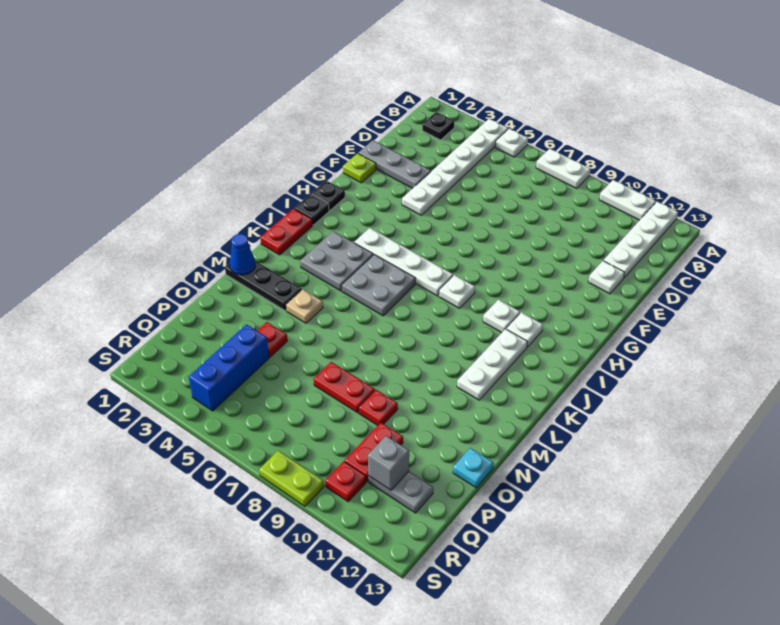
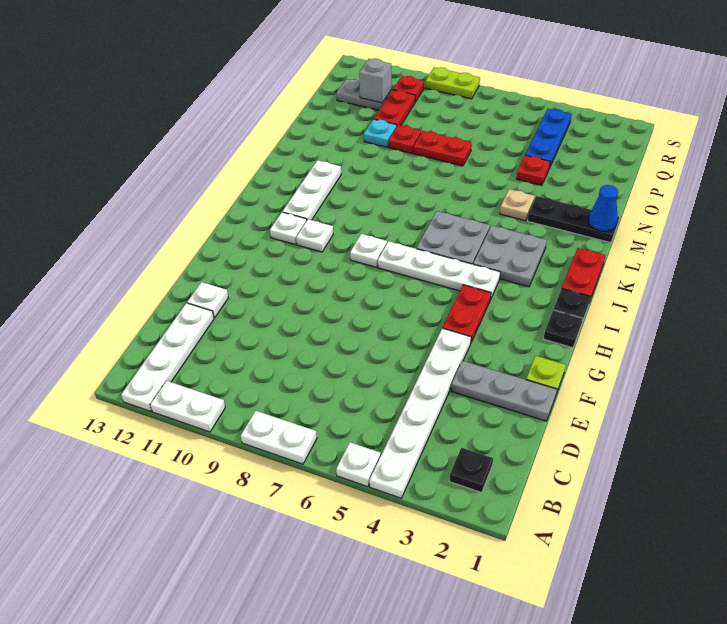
none -> red 1x2 plate [443,285,491,342]
cyan 1x1 plate [453,448,494,488] -> cyan 1x1 plate moved to [364,119,397,147]
blue 1x3 brick [189,325,269,411] -> blue 1x3 plate [526,109,572,168]

